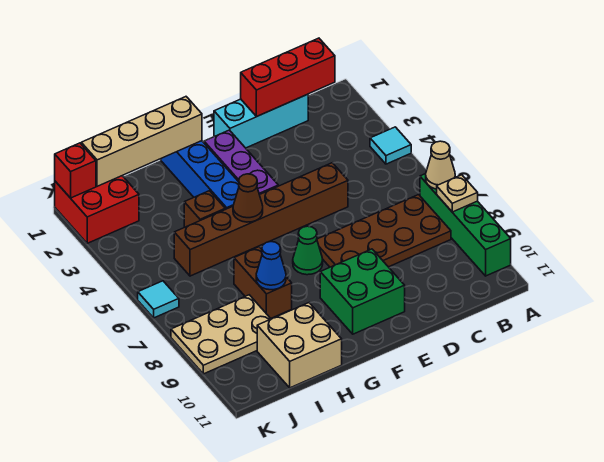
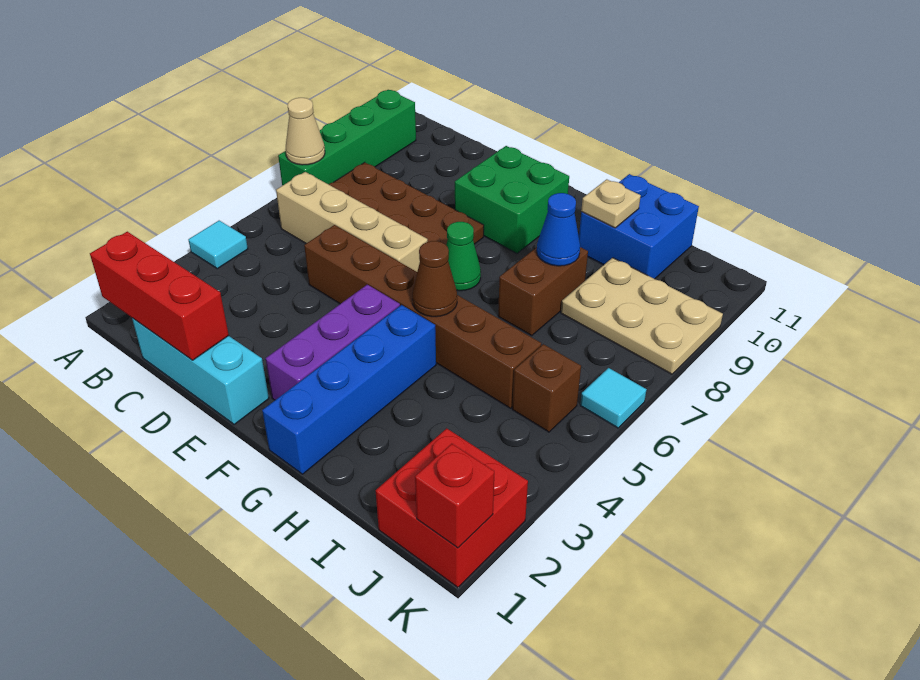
tan 1x1 plate [437,175,478,212] -> tan 1x1 plate moved to [581,179,641,228]
tan 1x4 brick [81,97,202,186] -> tan 1x4 brick moved to [276,172,428,272]
brown 1x1 brick [184,191,225,227] -> brown 1x1 brick moved to [512,344,581,432]
tan 2x2 brick [257,303,342,388] -> blue 2x2 brick [579,174,699,279]

